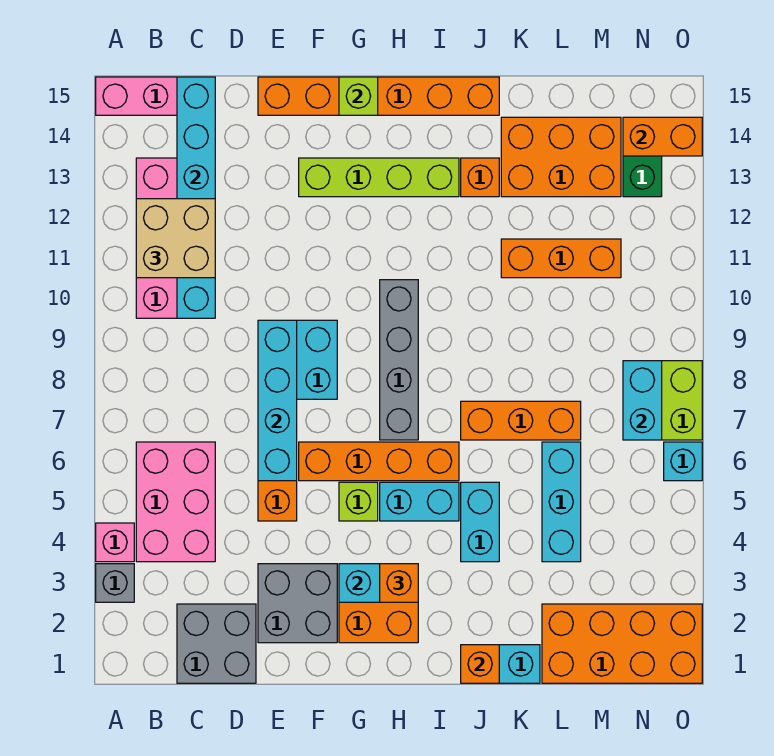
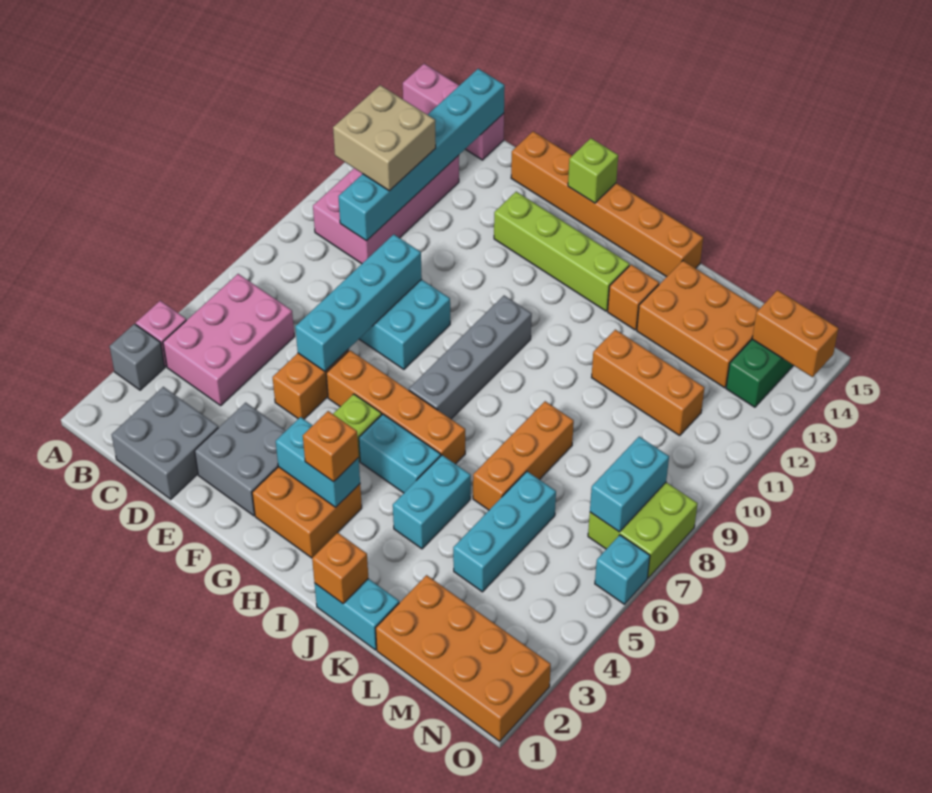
orange 1x3 brick [461,401,581,440] -> orange 1x3 brick turned to [473,401,574,510]

